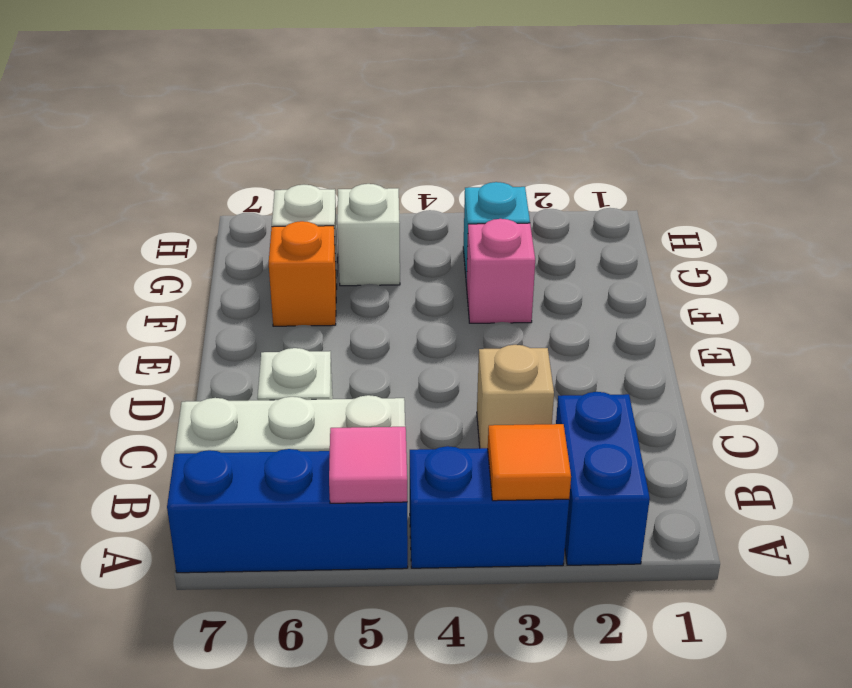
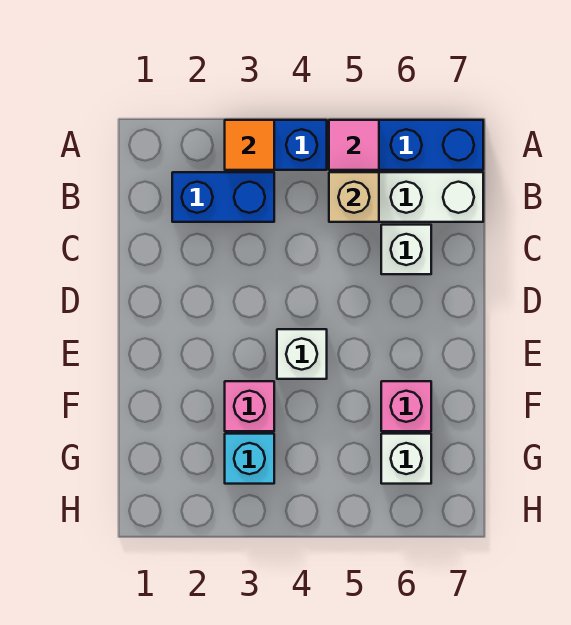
blue 1x2 brick [556,392,650,565] -> blue 1x2 brick turned to [172,172,274,222]
tan 1x1 brick [477,345,554,448] -> tan 1x1 brick moved to [329,172,379,222]
orange 1x1 brick [269,221,337,326] -> pink 1x1 brick [381,381,431,431]
white 1x1 brick [337,184,400,286] -> white 1x1 brick moved to [277,329,327,379]

